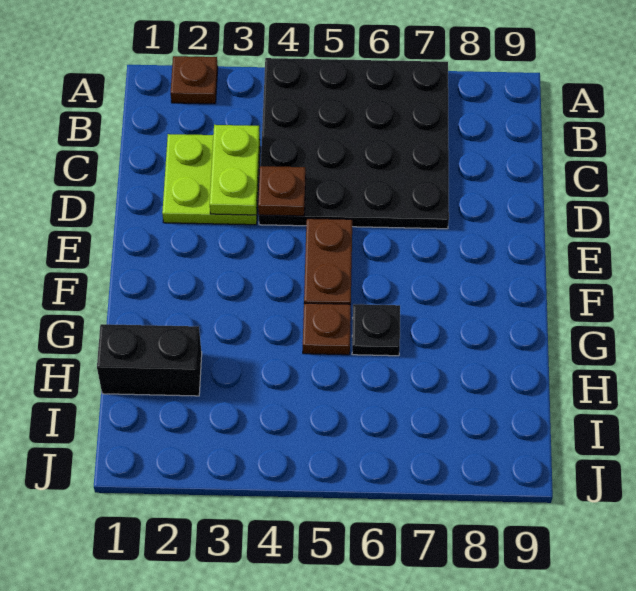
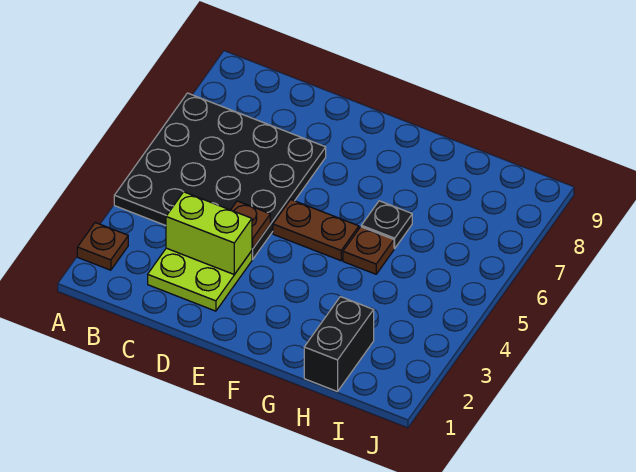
lime 1x2 plate [210,125,260,215] -> lime 1x2 brick [166,192,252,274]

